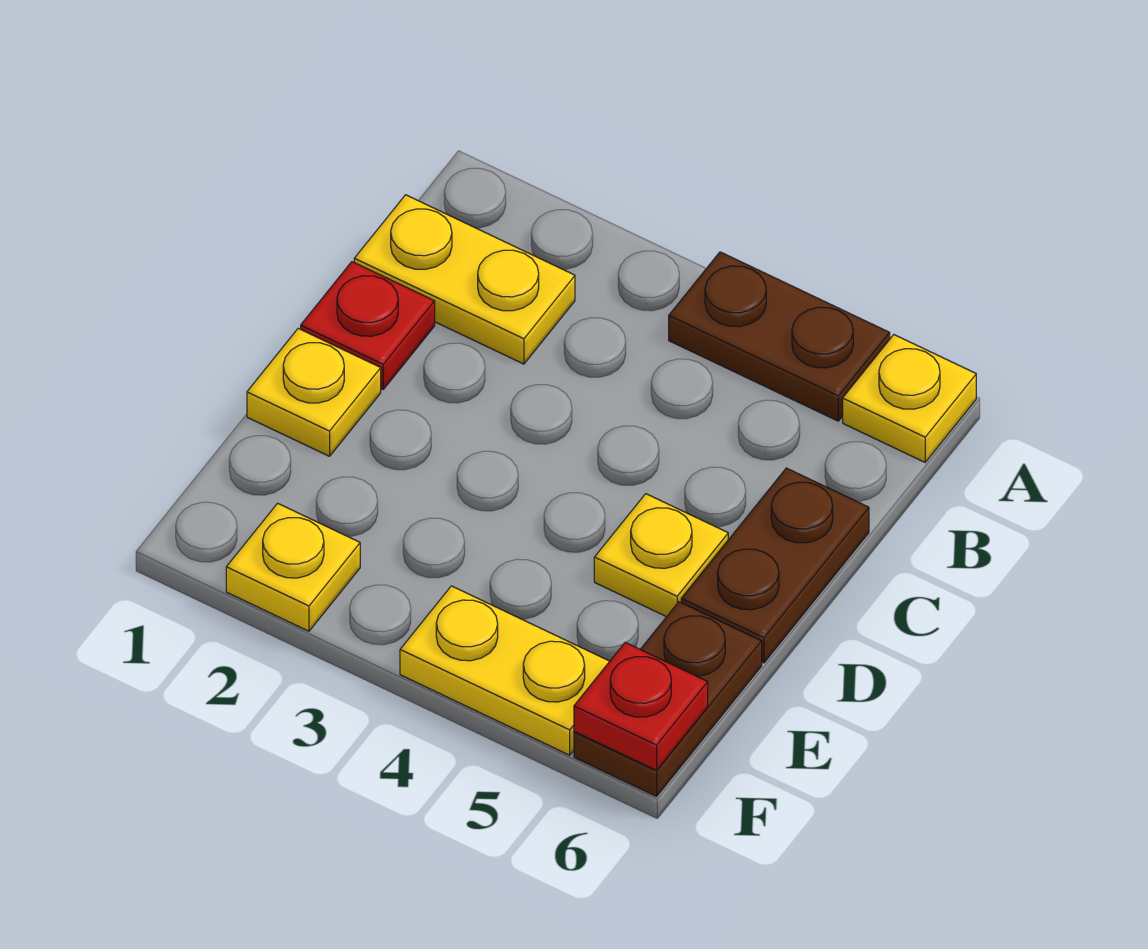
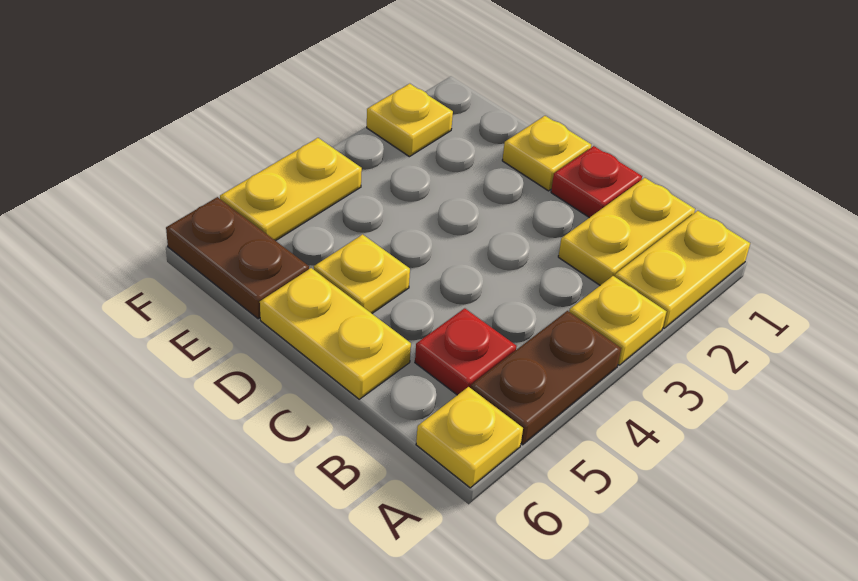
none -> yellow 1x2 plate [615,211,750,328]
none -> yellow 1x1 plate [569,276,666,365]
brown 1x2 plate [681,468,869,663] -> yellow 1x2 plate [260,268,411,399]
red 1x1 plate [574,642,708,770] -> red 1x1 plate moved to [415,308,517,395]

